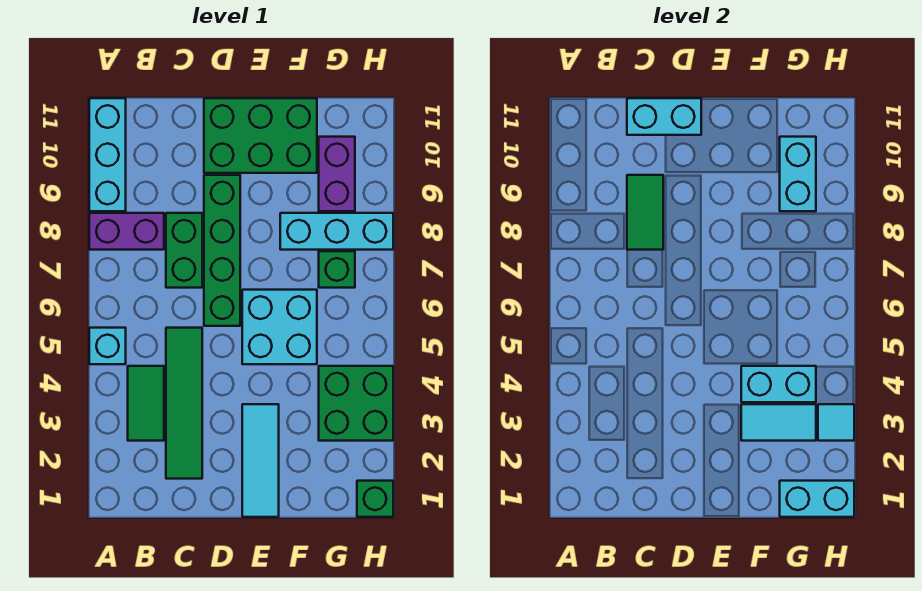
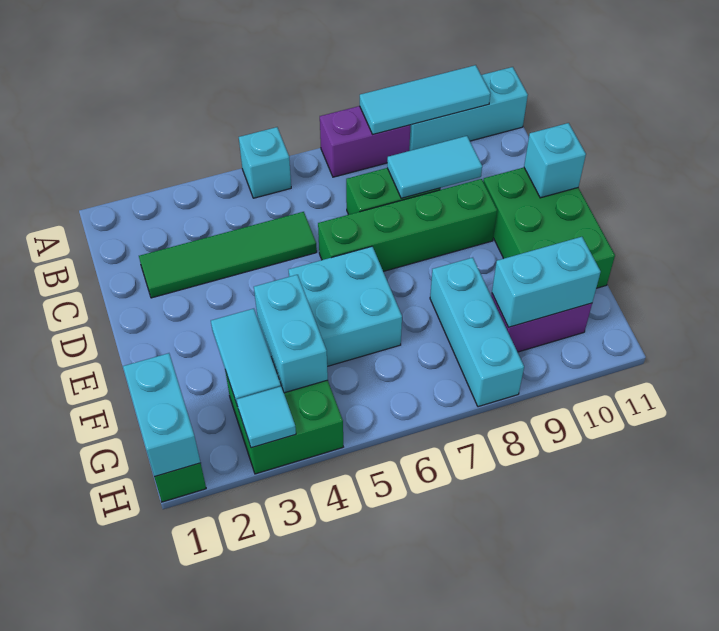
purple 1x2 brick [89,213,164,250] -> purple 1x2 brick turned to [320,106,411,177]
green 1x2 tile [128,366,164,441] -> none
green 1x2 tile [627,175,663,250] -> cyan 1x2 tile [387,136,482,198]
cyan 1x2 brick [627,98,701,135] -> cyan 1x1 brick [524,123,586,198]
cyan 1x3 tile [242,404,279,517] -> cyan 1x3 tile moved to [360,65,491,134]
green 1x1 brick [319,251,355,288] -> none

